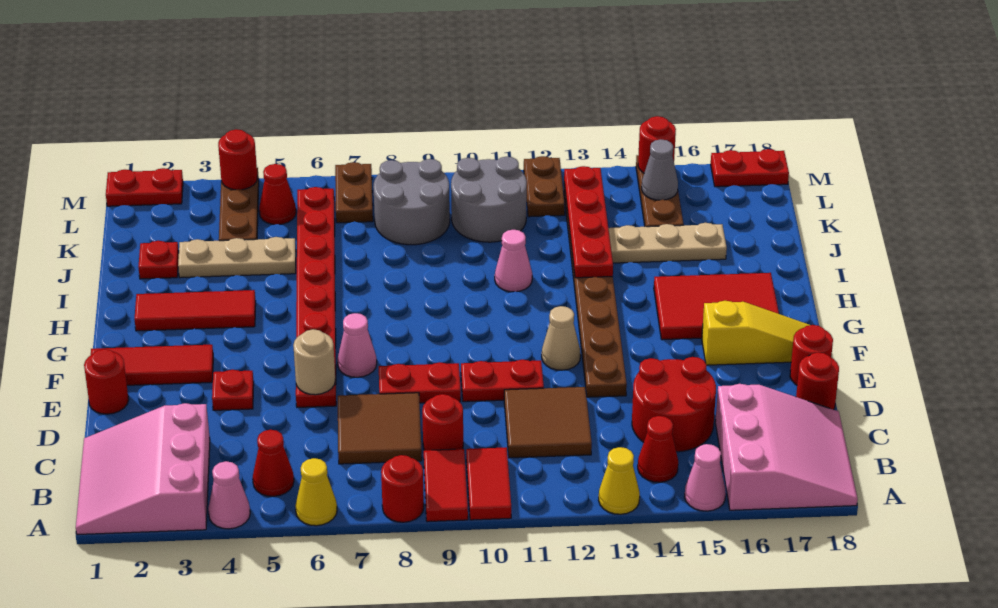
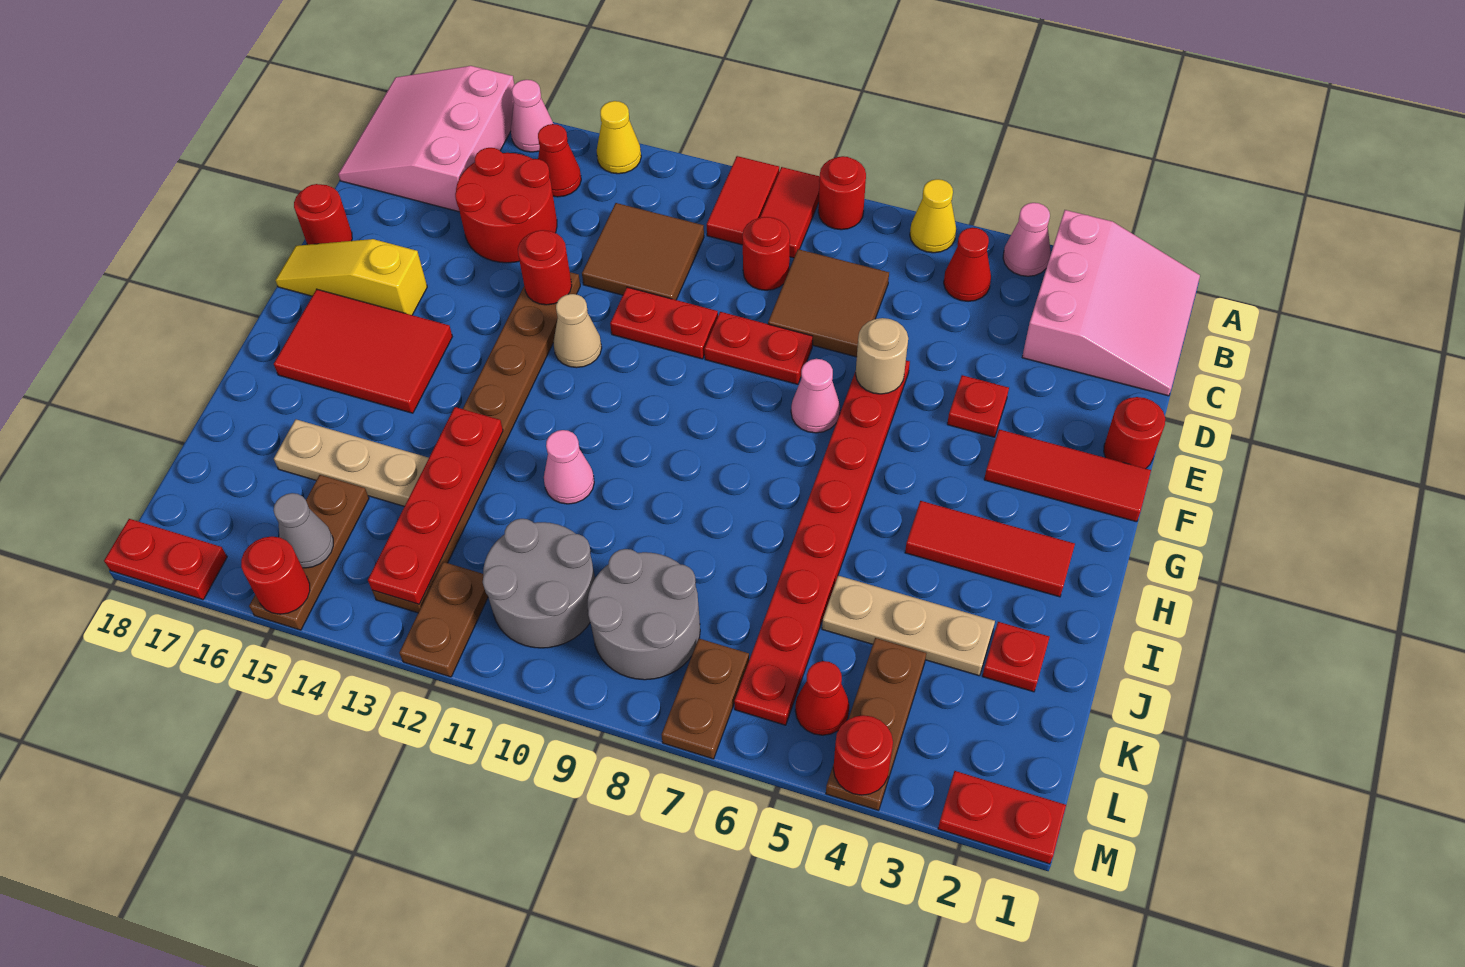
red 1x1 round brick [796,352,839,410] -> red 1x1 round brick moved to [518,230,572,305]

